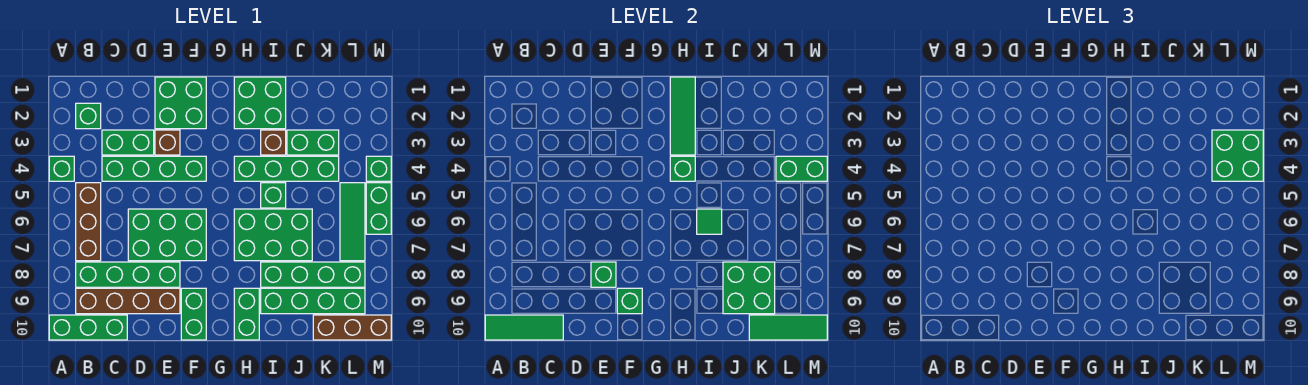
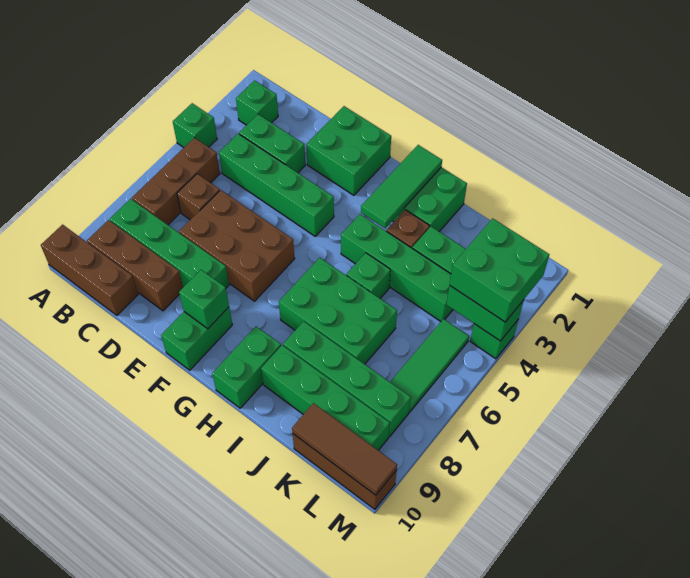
green 1x3 brick [49,315,127,340] -> brown 1x3 brick [41,225,138,315]
green 1x3 tile [485,315,563,340] -> none
brown 1x4 brick [76,288,180,314] -> brown 1x3 brick [87,220,183,311]
green 2x3 brick [128,209,206,261] -> brown 2x3 brick [179,190,295,301]
brown 1x1 brick [155,130,180,155] -> brown 1x1 brick moved to [177,174,220,220]
green 1x1 brick [591,262,616,287] -> none
green 1x1 brick [670,156,695,181] -> none
green 1x1 tile [697,209,722,234] -> none
green 2x2 brick [723,262,775,314] -> none
green 1x3 tile [749,315,827,340] -> brown 1x3 tile [292,403,397,495]
green 1x2 brick [366,183,391,234] -> none

